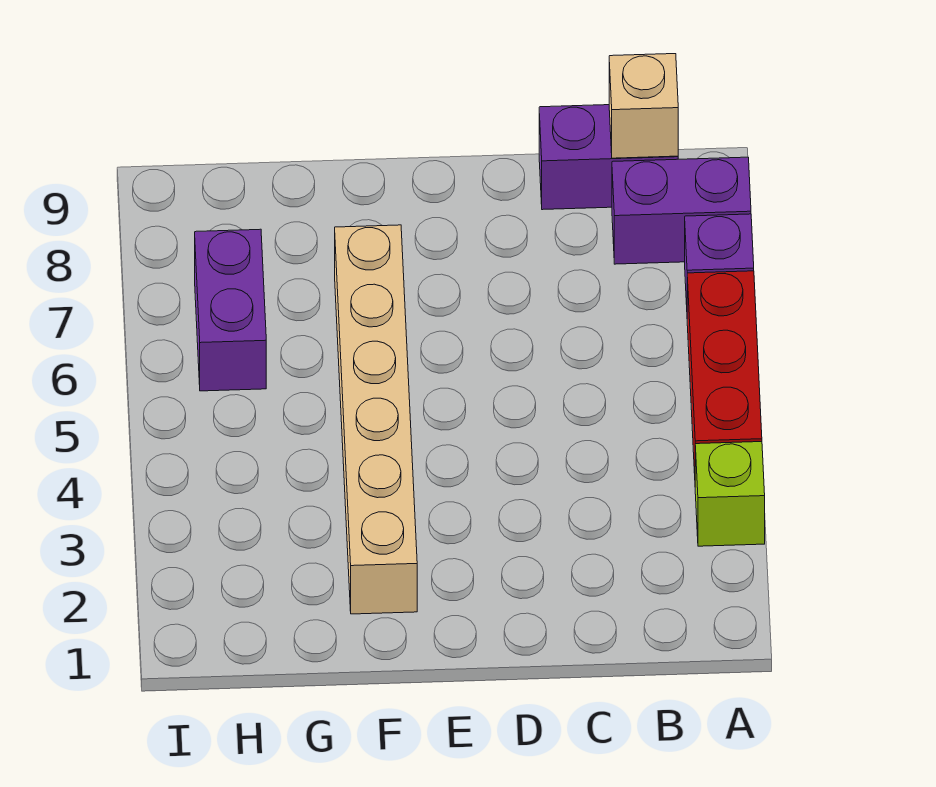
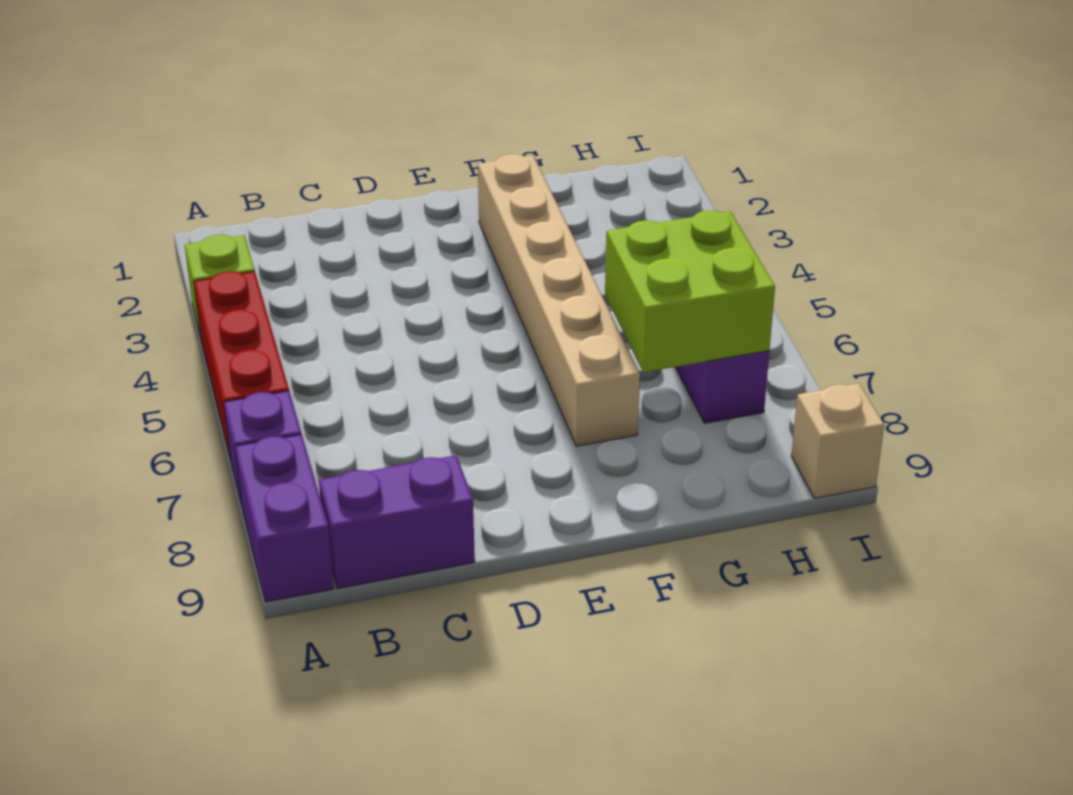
purple 1x2 brick [612,157,751,264] -> purple 1x2 brick turned to [235,435,334,602]
tan 1x1 brick [609,54,678,158] -> tan 1x1 brick moved to [791,384,884,498]
none -> lime 2x2 brick [605,210,775,372]

